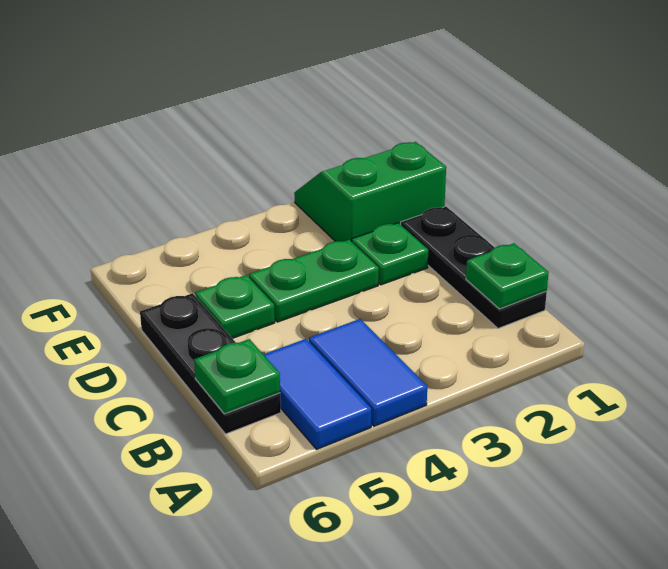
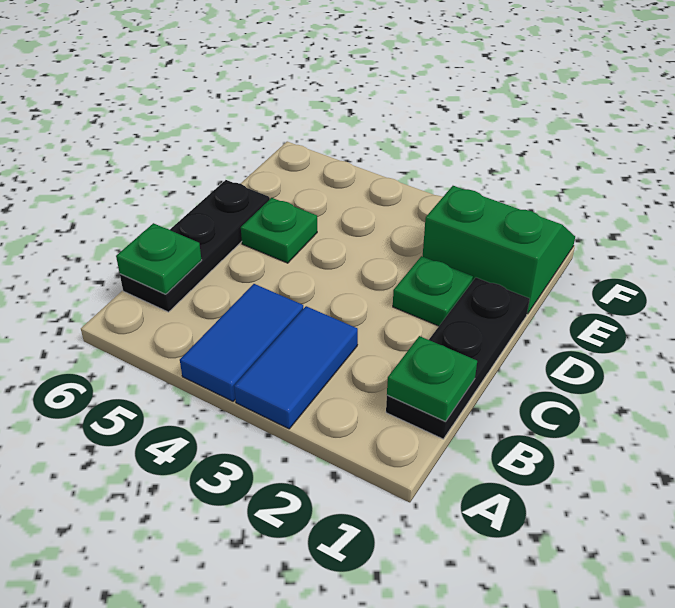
blue 1x2 tile [263,339,371,449] -> blue 1x2 tile moved to [234,306,358,429]
green 1x2 plate [249,240,379,322] -> none

